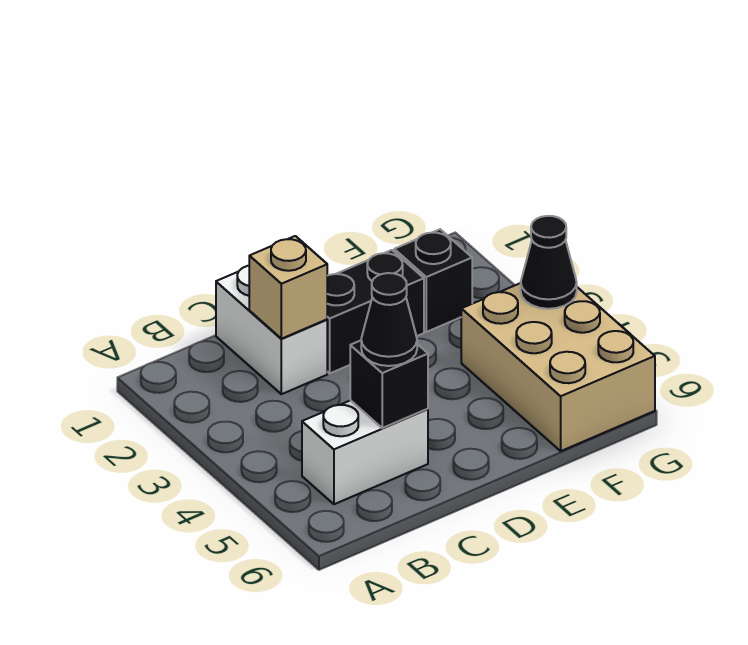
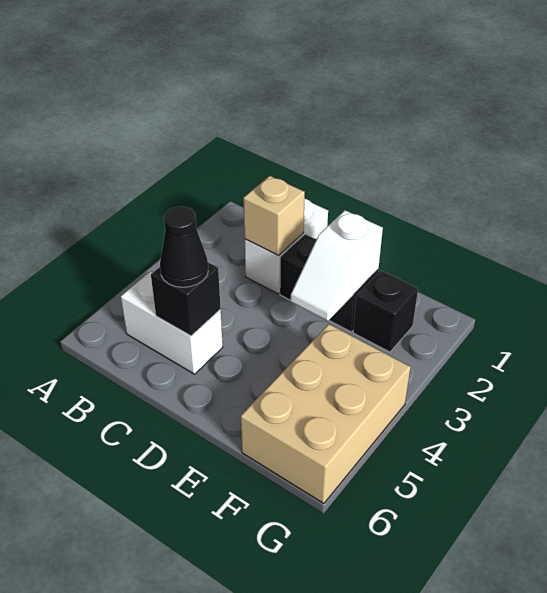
none -> white 1x2 slope [291,210,383,321]
black 1x1 cone [521,216,577,309] -> none

